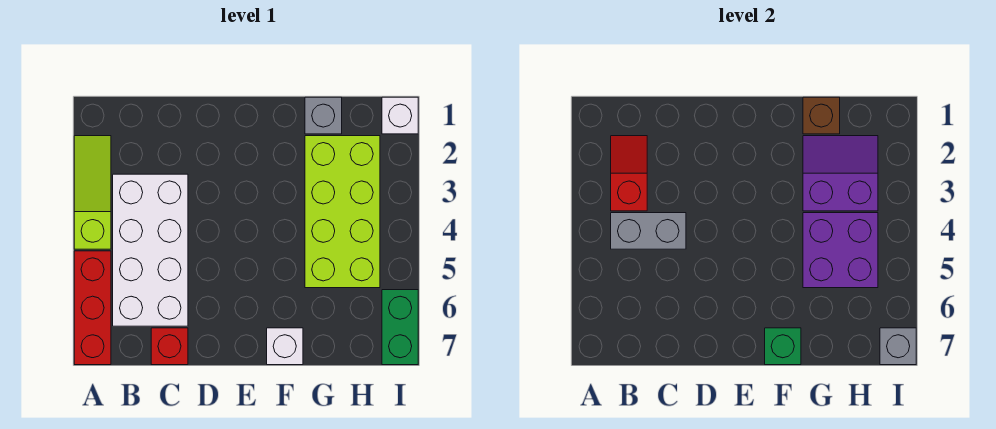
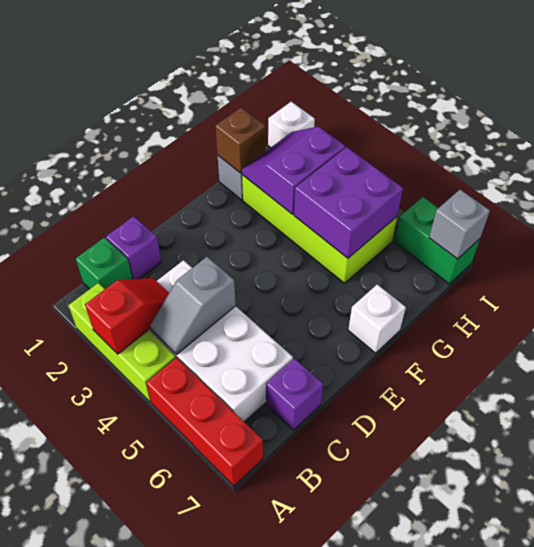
lime 1x3 slope [74,136,111,249] -> lime 1x3 brick [68,283,176,402]
red 1x2 slope [611,136,647,211] -> red 1x2 slope turned to [85,278,169,354]
grey 1x2 brick [611,213,686,249] -> grey 1x2 slope [150,257,236,354]
none -> purple 1x1 brick [106,216,161,279]
red 1x1 brick [151,328,188,365] -> purple 1x1 brick [266,358,323,430]
green 1x1 brick [765,328,801,365] -> green 1x1 brick moved to [76,238,132,289]

